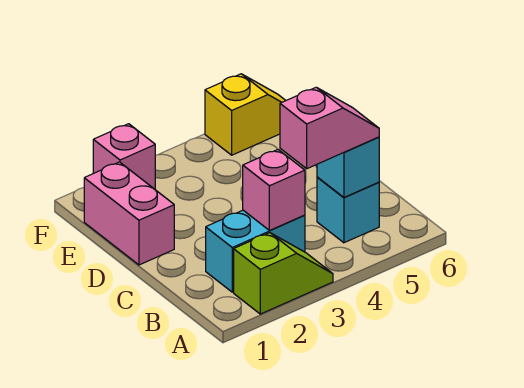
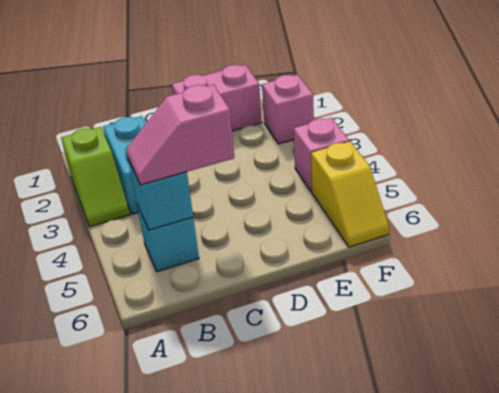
pink 1x1 brick [243,150,305,230] -> pink 1x1 brick moved to [293,118,349,192]
pink 1x2 slope [280,87,379,169] -> pink 1x2 slope turned to [126,84,234,185]

